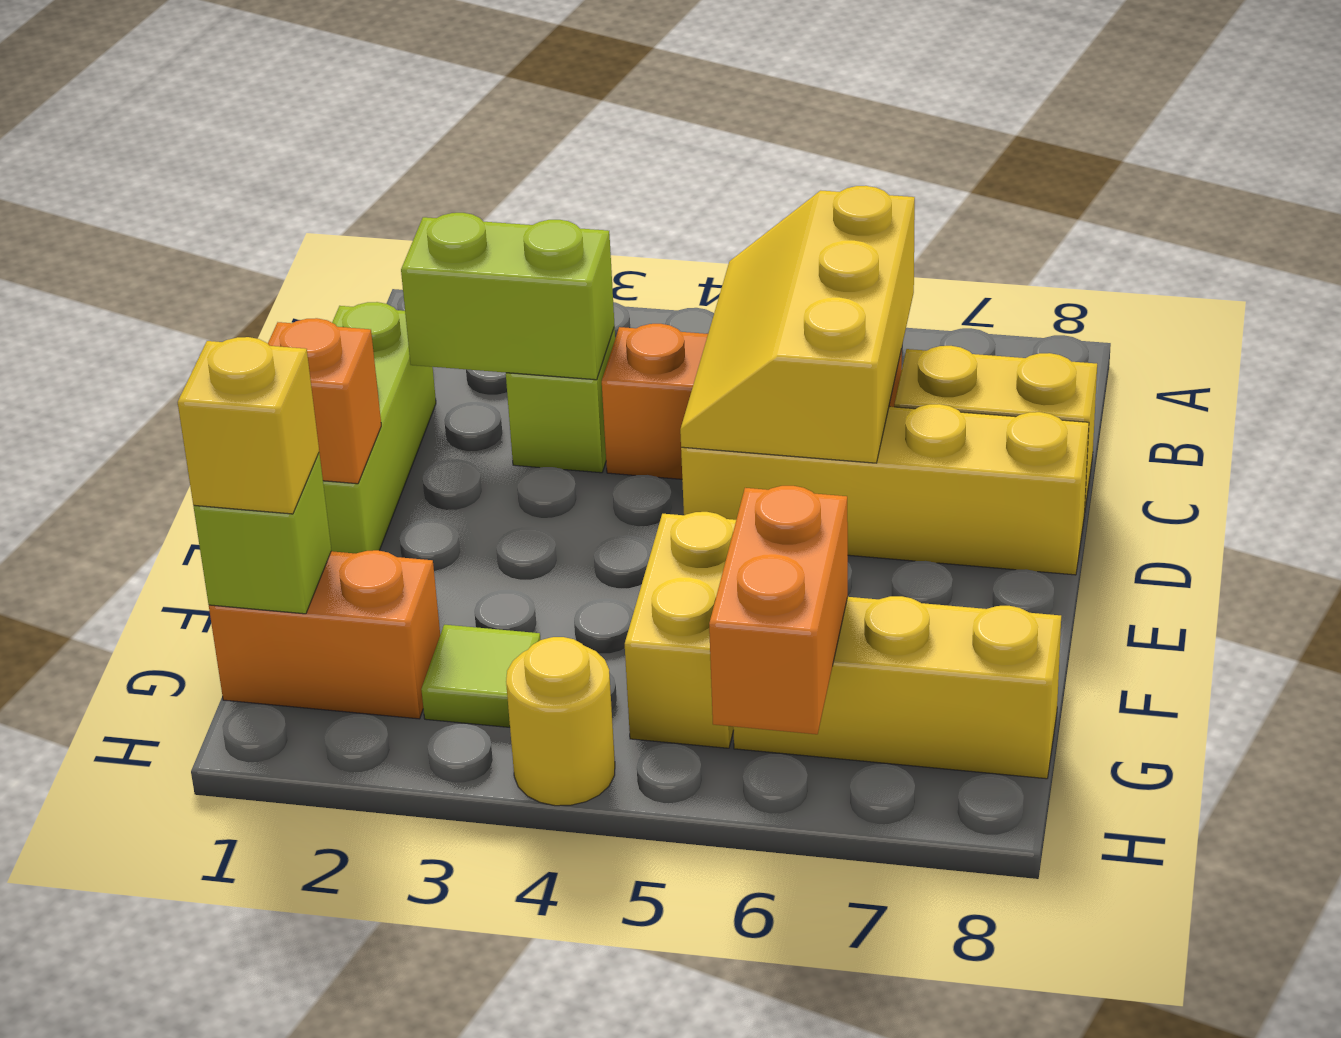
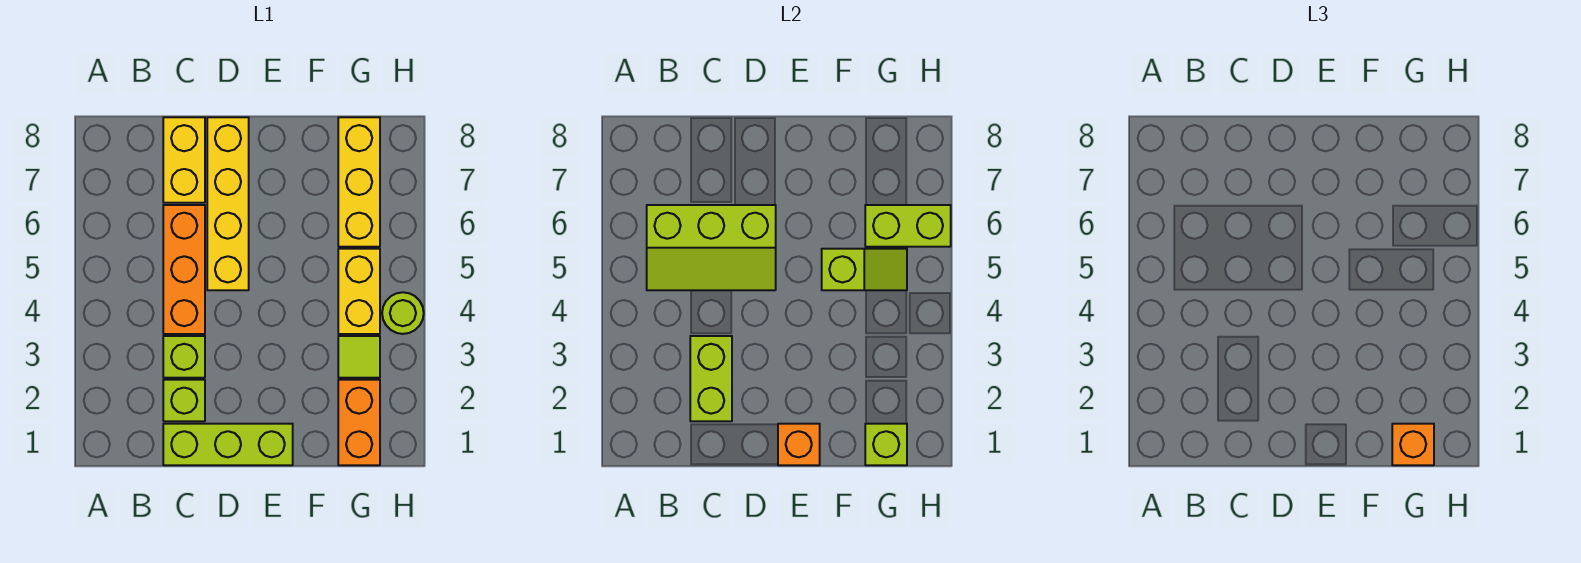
yellow 2x3 slope [680,186,915,463] -> lime 2x3 slope [647,205,776,290]
none -> lime 1x1 brick [163,380,205,421]
yellow 1x2 brick [625,512,736,748] -> yellow 1x2 brick turned to [338,249,380,334]
none -> lime 1x2 slope [822,249,907,290]
yellow 1x1 brick [178,337,319,514] -> orange 1x1 brick [1392,424,1434,465]
orange 1x2 brick [709,486,848,734] -> lime 1x2 brick [865,205,951,247]
yellow 1x1 round brick [506,637,615,806] -> lime 1x1 round brick [382,292,424,334]

